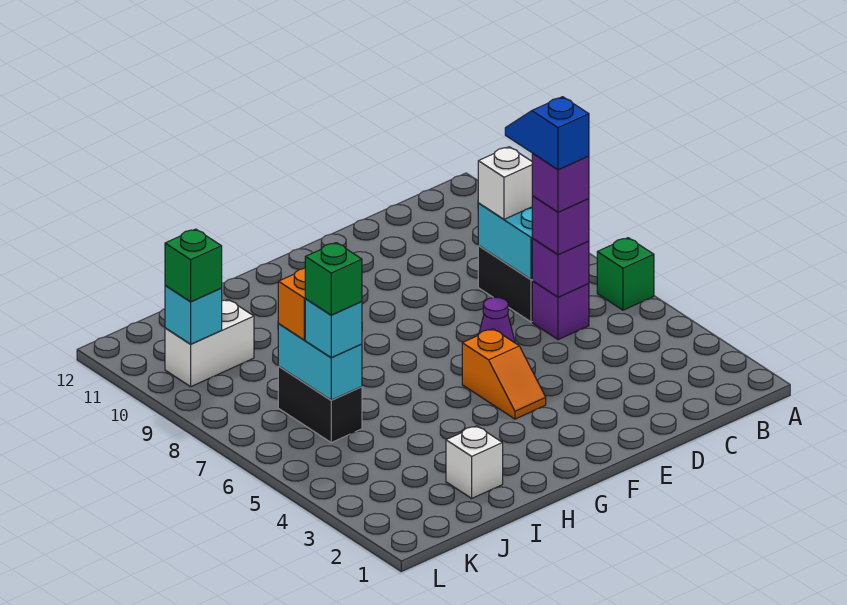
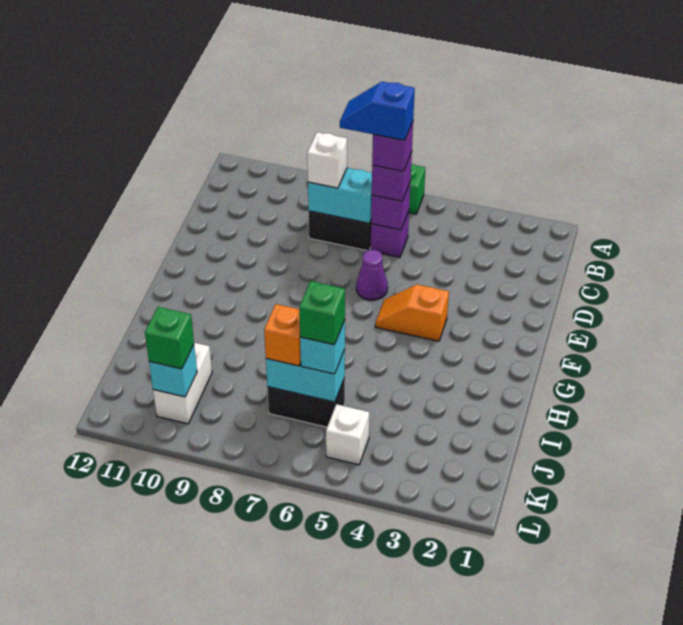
orange 1x2 slope [462,329,546,419] -> orange 1x2 slope turned to [375,284,449,341]
white 1x1 brick [446,426,503,498] -> white 1x1 brick moved to [326,404,369,465]

